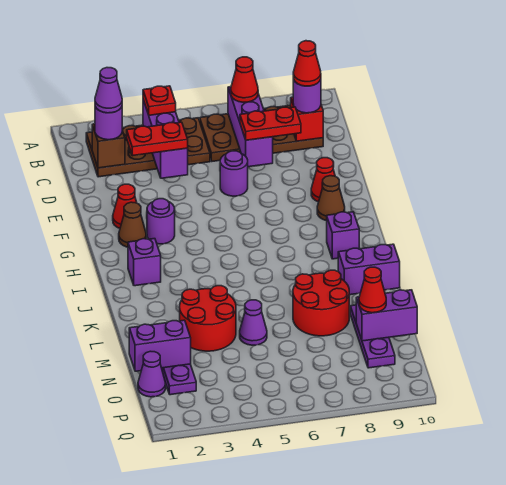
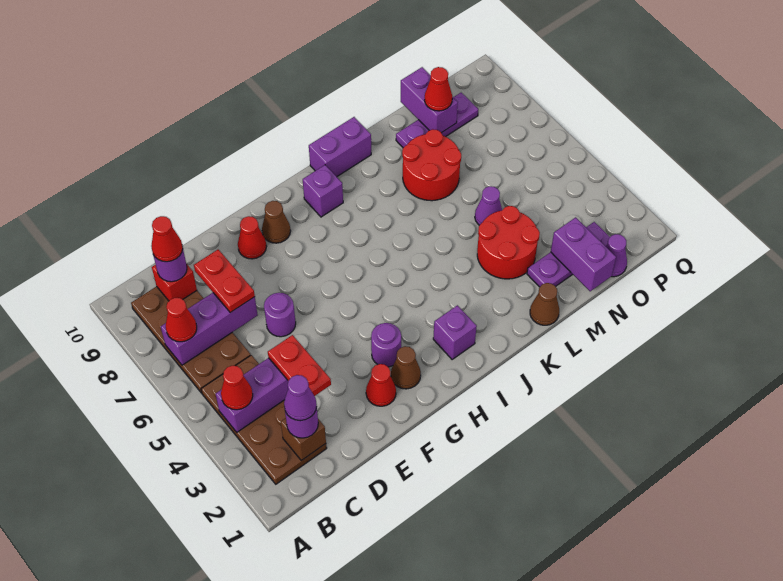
red 1x1 plate [143,86,176,115] -> red 1x1 cone [221,366,253,410]
purple 1x2 brick [338,244,400,295] -> purple 1x2 brick turned to [309,117,371,177]
none -> brown 1x1 cone [530,283,559,325]

